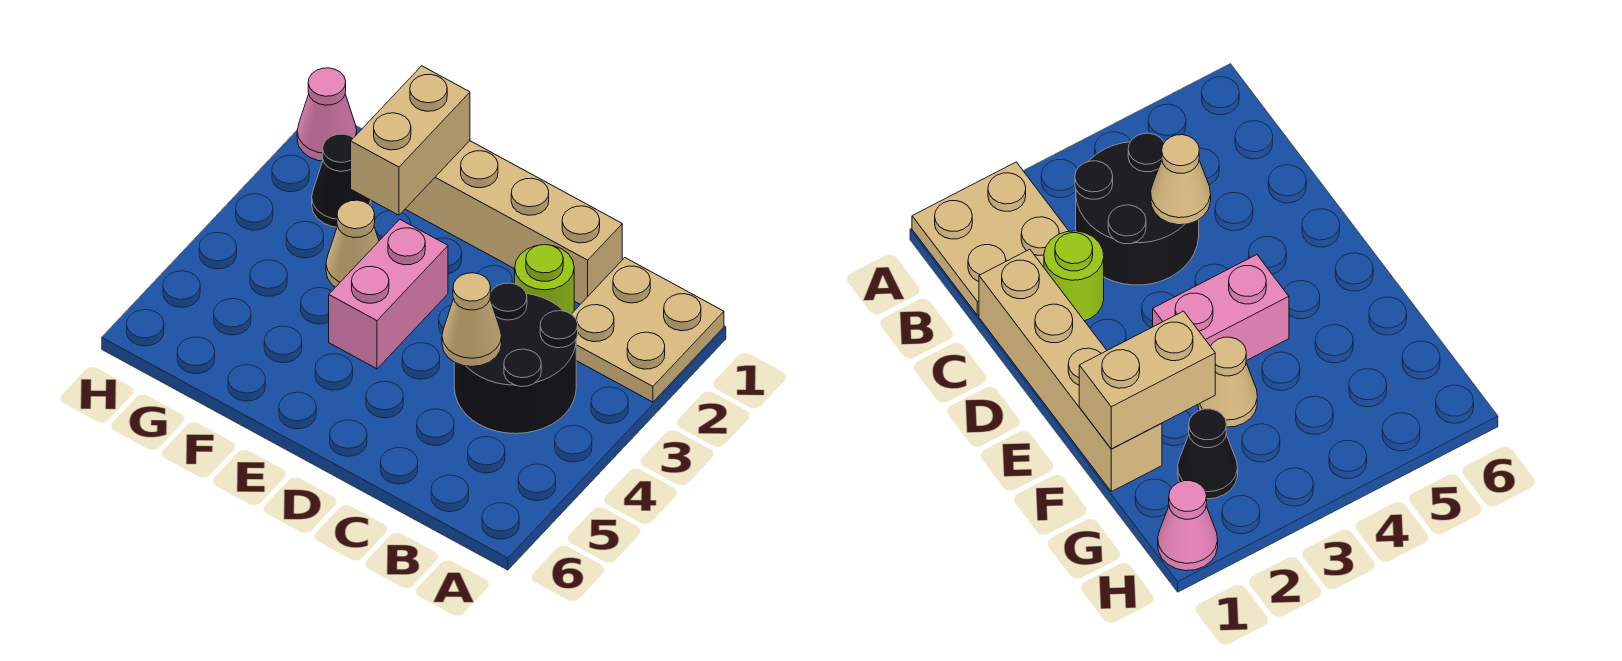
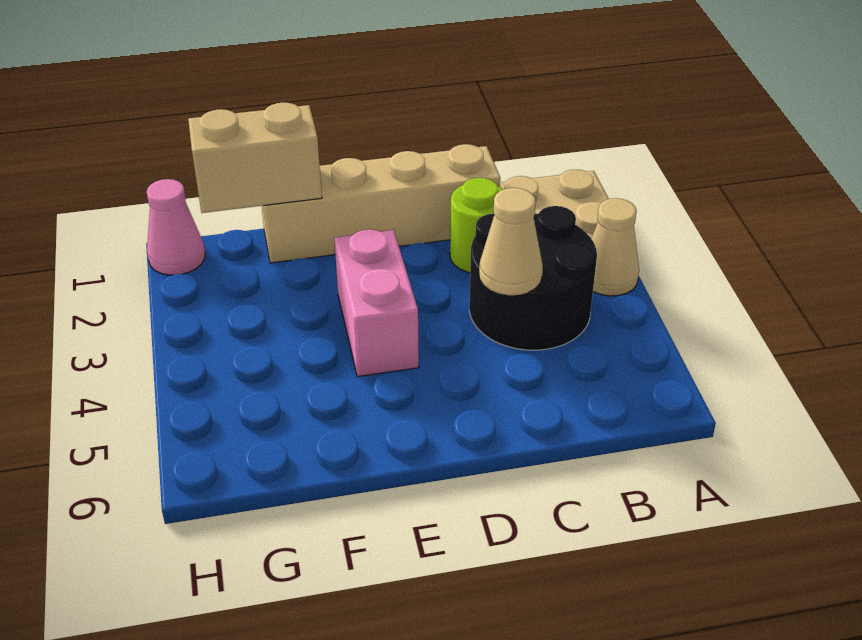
tan 1x2 brick [351,66,470,215] -> tan 1x2 brick turned to [188,102,322,213]
tan 1x1 cone [326,200,379,287] -> tan 1x1 cone moved to [591,198,639,296]
black 1x1 cone [312,134,371,227] -> none

